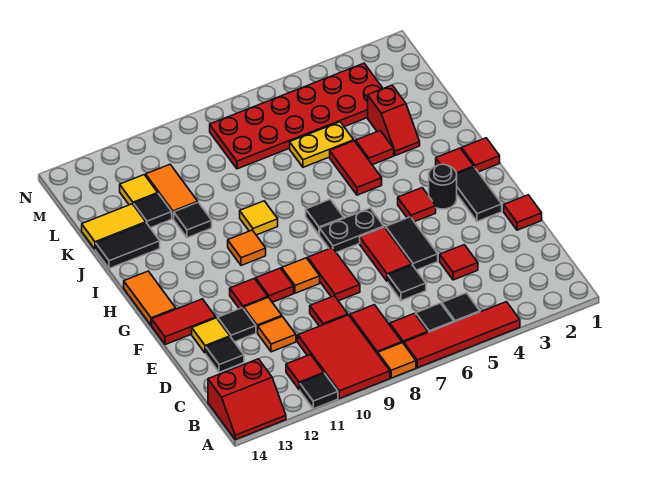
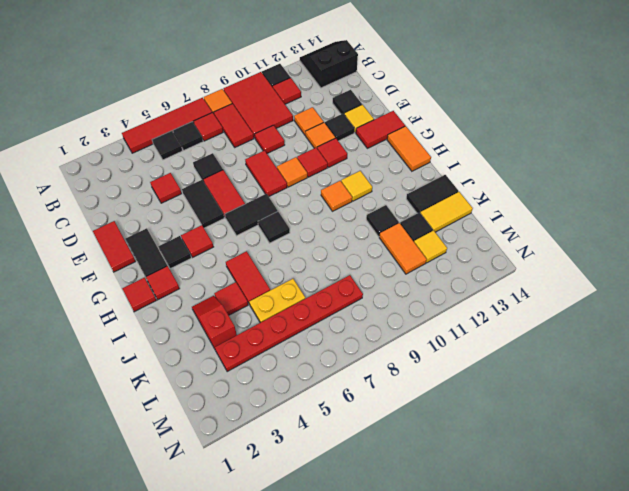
red 2x2 slope [208,359,286,440] -> black 2x2 slope [300,40,358,88]
red 1x1 tile [504,195,542,230] -> red 1x2 tile [93,221,136,272]
black 1x1 round brick [429,164,457,209] -> black 1x1 tile [158,236,191,269]
black 1x2 plate [320,208,384,253] -> black 1x2 tile [225,194,278,236]
yellow 1x1 tile [240,201,278,235] -> yellow 1x1 tile moved to [341,171,372,201]
red 2x6 plate [210,63,383,169] -> red 1x6 plate [215,275,363,372]

